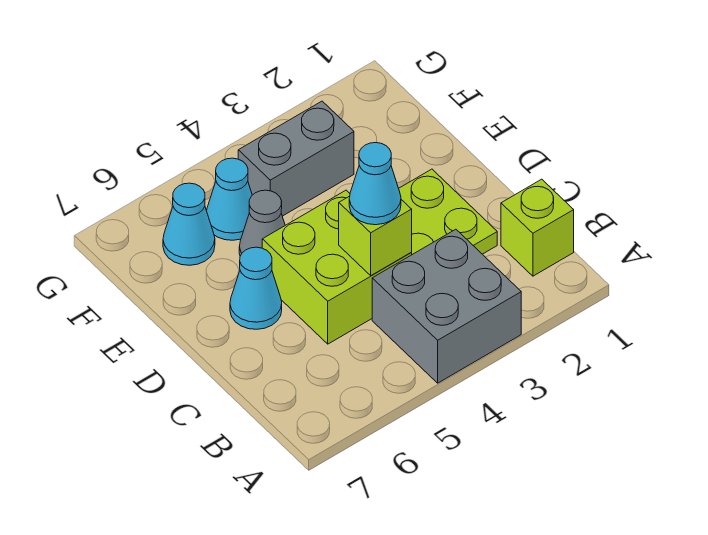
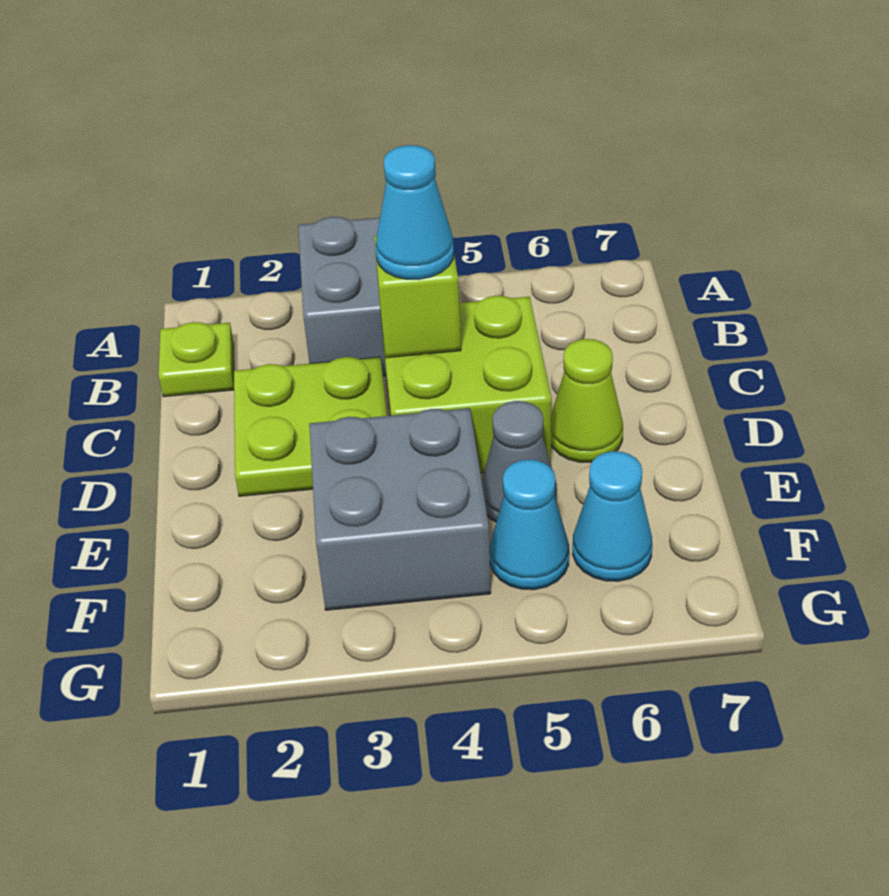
lime 1x1 brick [501,179,574,276] -> lime 1x1 plate [158,322,234,397]
cyan 1x1 cone [230,247,282,329] -> lime 1x1 cone [551,339,623,462]
grey 1x2 brick [238,101,354,216] -> grey 2x2 brick [309,408,491,610]

